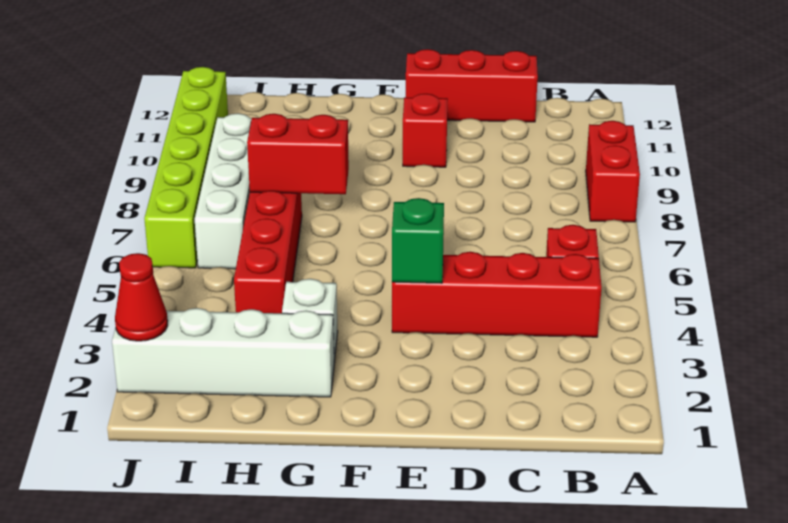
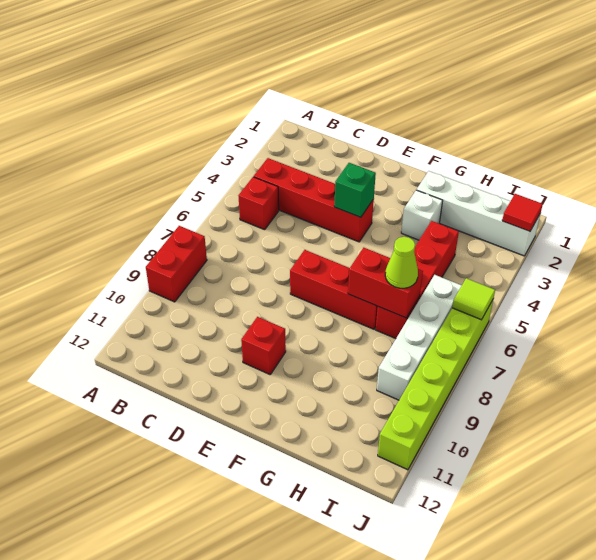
red 1x3 brick [406,49,538,122] -> red 1x3 brick moved to [290,250,378,329]
none -> lime 1x1 cone [385,237,418,288]
red 1x1 cone [115,253,168,341] -> red 1x1 tile [502,194,543,231]
none -> lime 1x1 tile [452,278,495,320]

